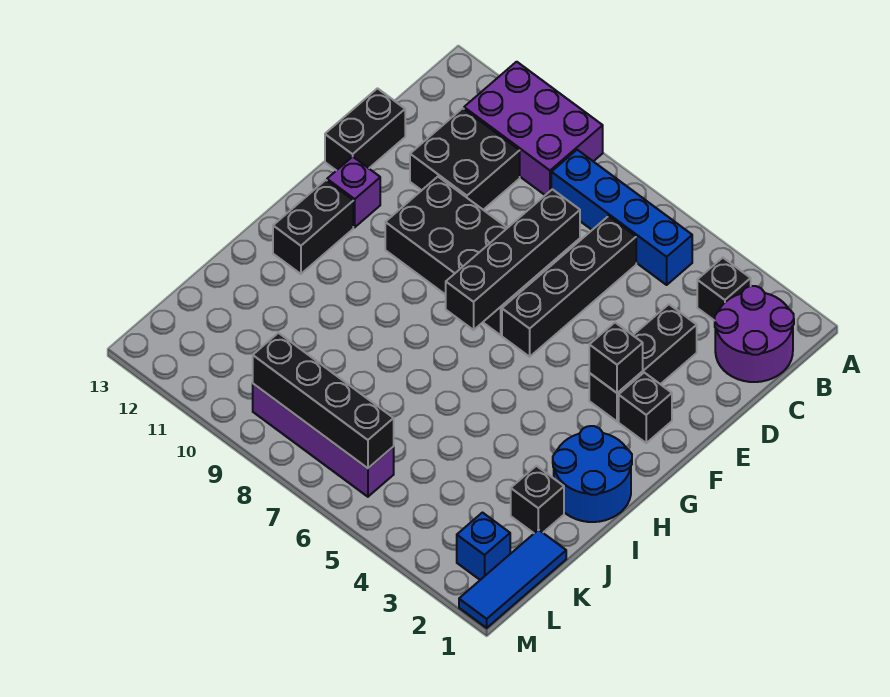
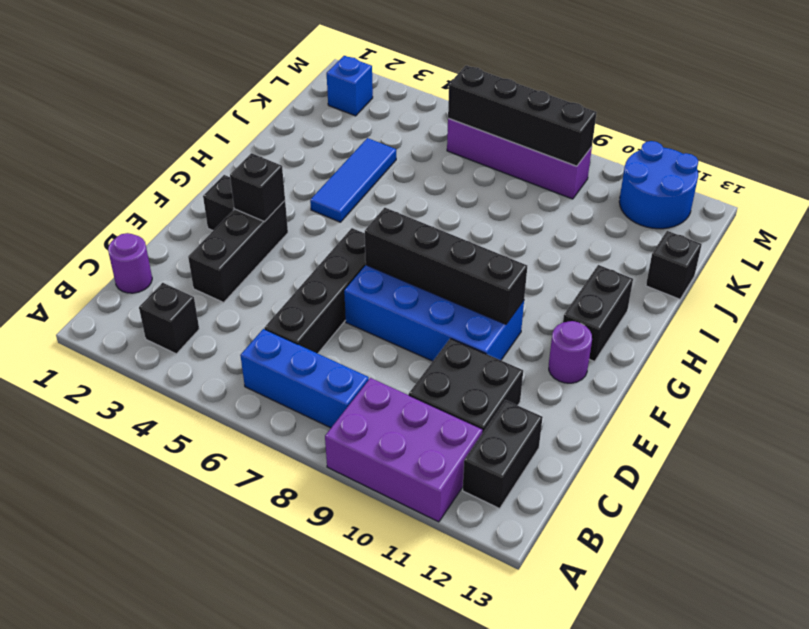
purple 2x2 round brick [715,286,794,382] -> purple 1x1 round brick [108,233,152,293]
blue 1x4 brick [551,150,692,285] -> blue 1x3 brick [240,329,369,428]
black 1x4 brick [446,189,580,330] -> black 1x4 brick turned to [365,208,527,324]
black 1x2 brick [325,89,405,171] -> black 1x2 brick moved to [463,400,543,508]
black 2x4 brick [385,177,553,335] -> blue 2x4 brick [344,265,524,361]
purple 1x1 brick [327,157,380,227] -> purple 1x1 round brick [549,321,592,383]
blue 2x2 round brick [553,426,632,522] -> blue 2x2 round brick moved to [619,141,698,229]
black 1x1 brick [511,466,564,533] -> black 1x1 brick moved to [646,231,702,299]
blue 1x3 tile [459,530,566,628] -> blue 1x3 tile moved to [310,138,396,222]

